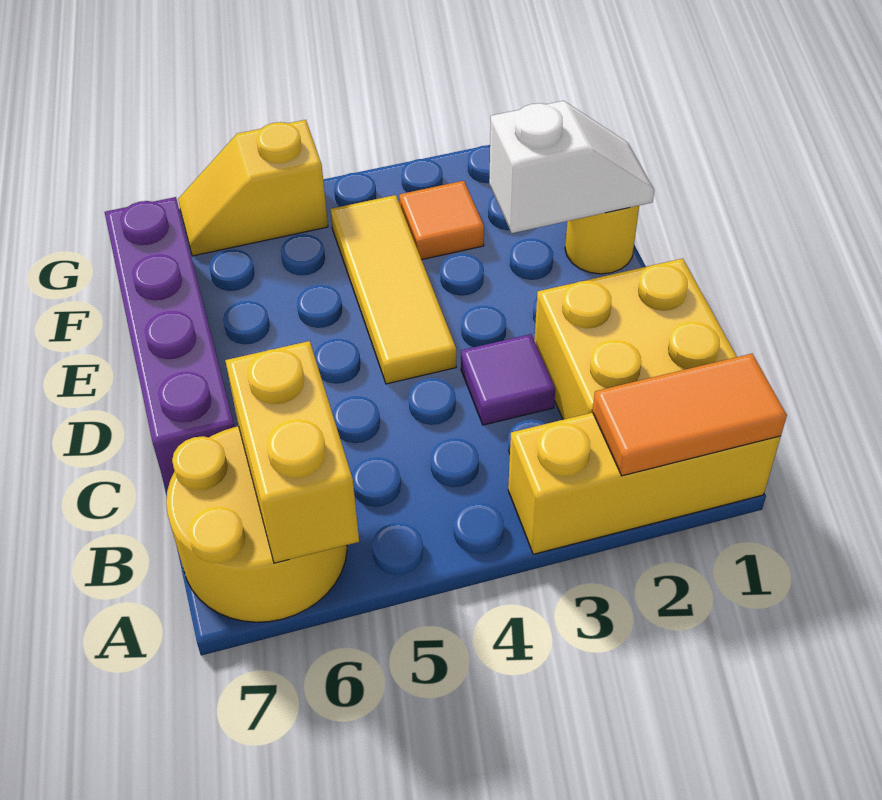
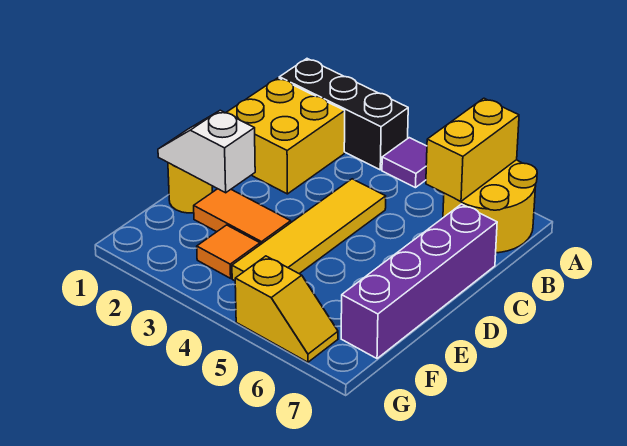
yellow 1x3 brick [508,413,781,554] -> black 1x3 brick [279,59,408,170]
orange 1x2 tile [593,354,787,476] -> orange 1x2 tile moved to [194,189,291,245]
purple 1x1 tile [461,334,555,425] -> purple 1x1 tile moved to [382,138,427,188]
yellow 1x3 tile [330,195,456,384] -> yellow 1x4 tile [232,179,386,281]

